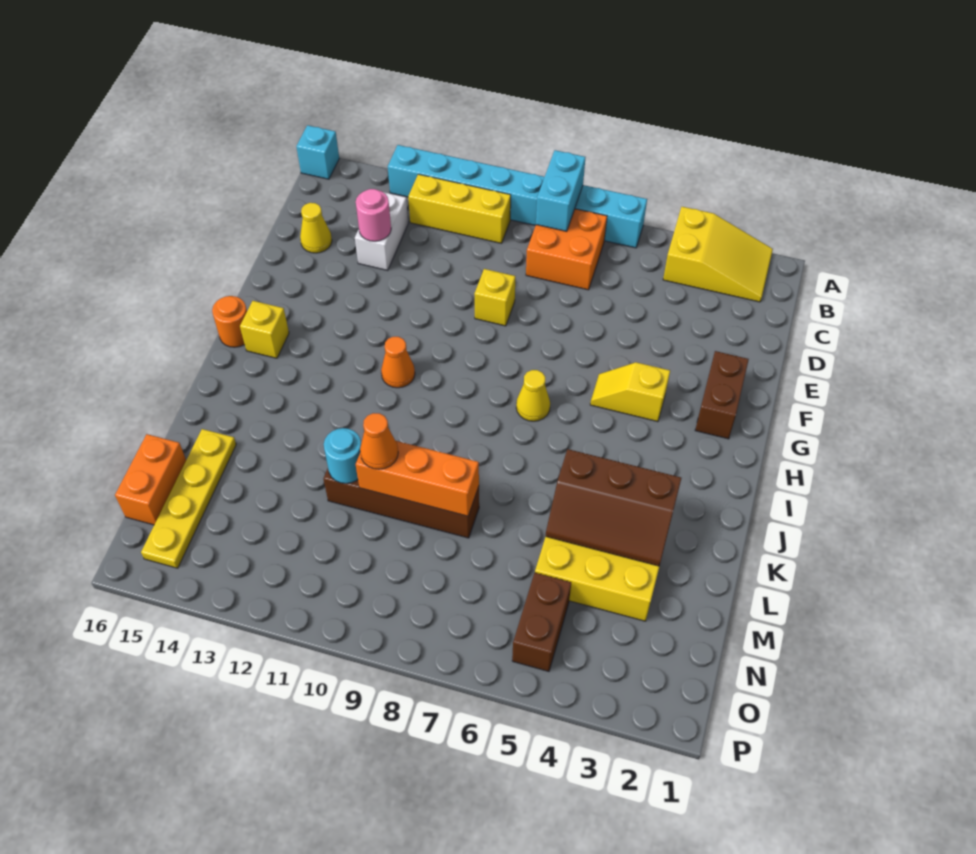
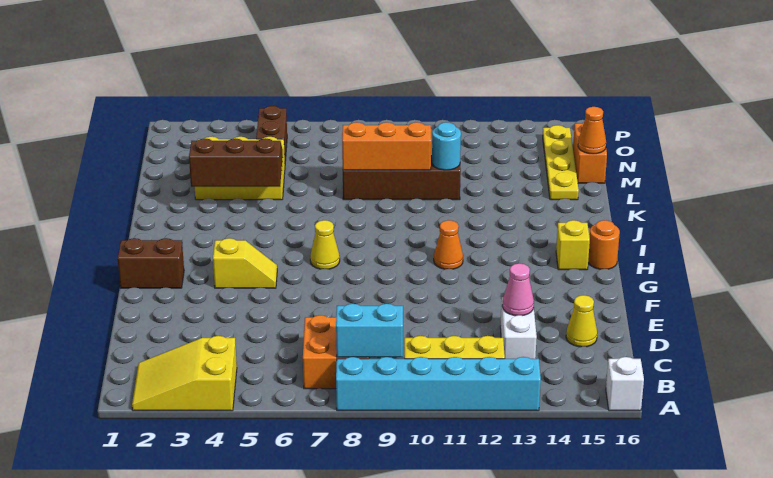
cyan 1x8 brick [388,145,647,248] -> cyan 1x6 brick [336,357,541,411]
cyan 1x2 brick [536,150,585,231] -> cyan 1x2 brick turned to [336,304,403,357]
cyan 1x1 brick [296,125,339,179] -> white 1x1 brick [606,357,644,411]
pink 1x1 round brick [356,189,391,241] -> pink 1x1 cone [502,263,534,316]
yellow 1x1 brick [474,269,515,326] -> none
brown 1x2 brick [695,351,749,439] -> brown 1x2 brick turned to [118,238,184,288]
orange 1x1 cone [360,413,398,469] -> orange 1x1 cone moved to [578,107,606,154]

